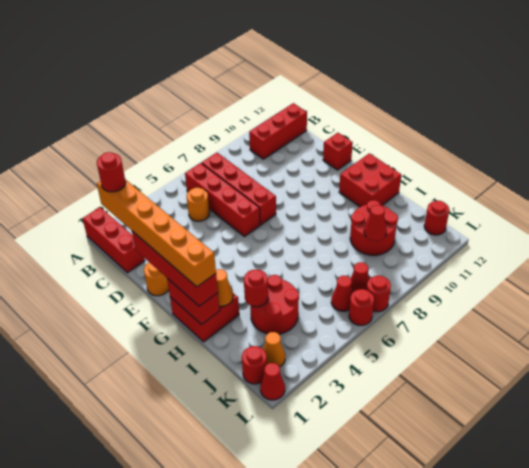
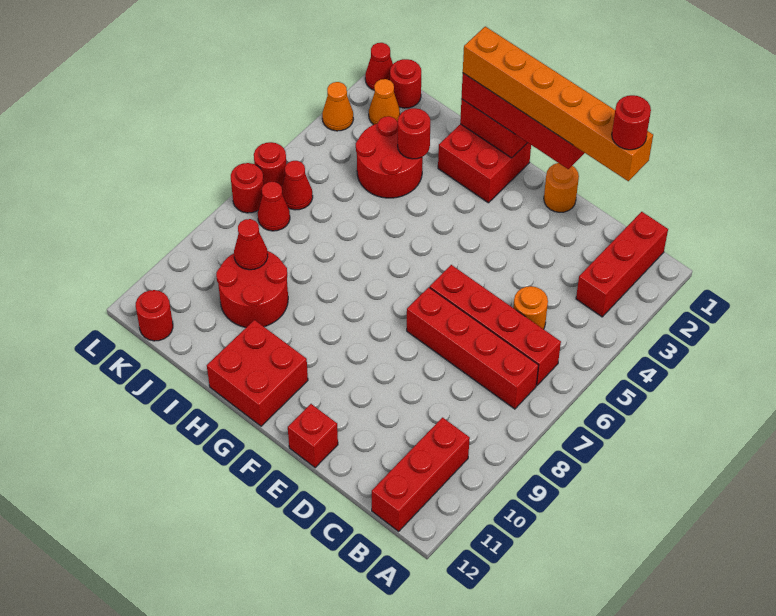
red 1x3 brick [83,207,145,273] -> red 1x3 brick turned to [576,212,668,317]
orange 1x1 cone [216,269,233,306] -> orange 1x1 cone moved to [322,82,353,131]

